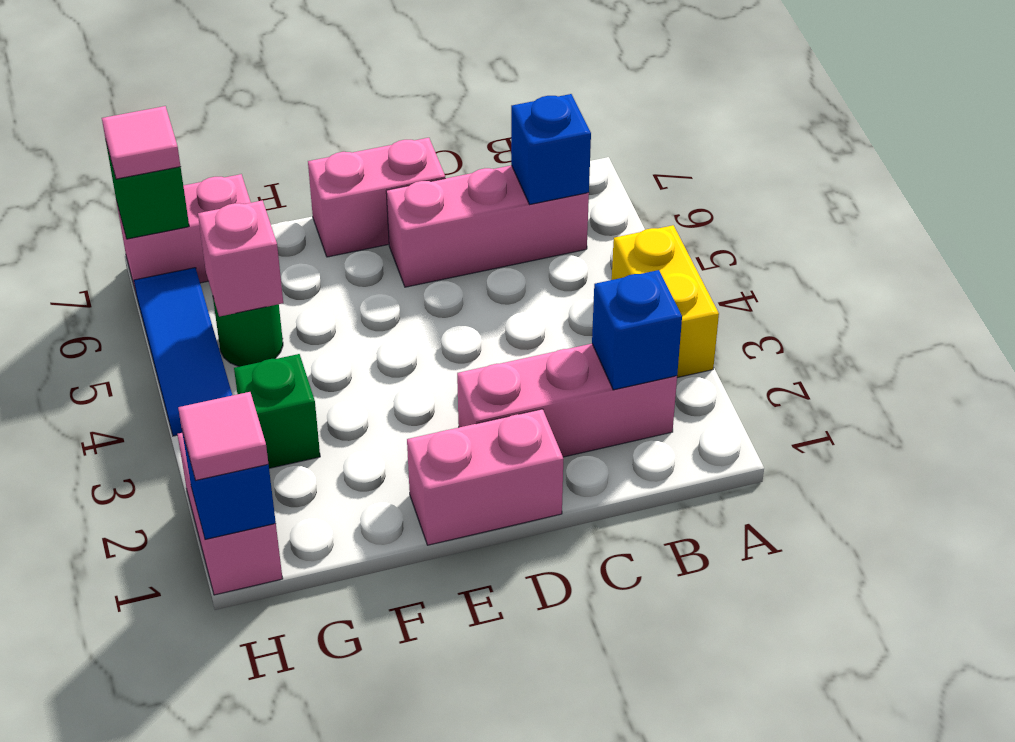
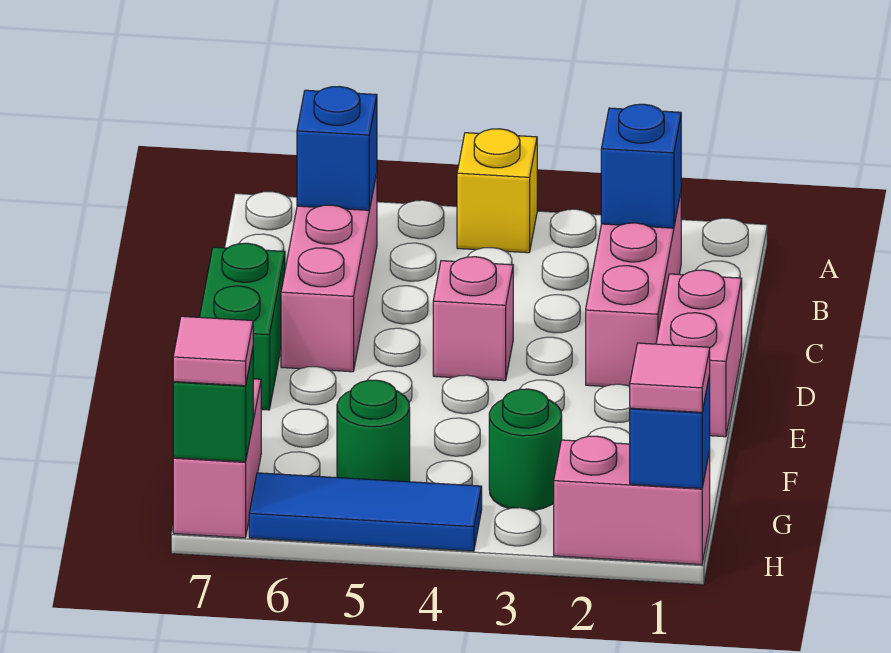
yellow 1x2 brick [612,225,719,378] -> yellow 1x1 brick [457,129,537,253]
pink 1x2 brick [308,138,445,257] -> green 1x2 brick [200,243,285,410]
green 1x1 brick [234,354,320,468] -> green 1x1 round brick [489,389,562,511]
pink 1x1 brick [198,200,283,317] -> pink 1x1 brick moved to [433,257,513,381]

